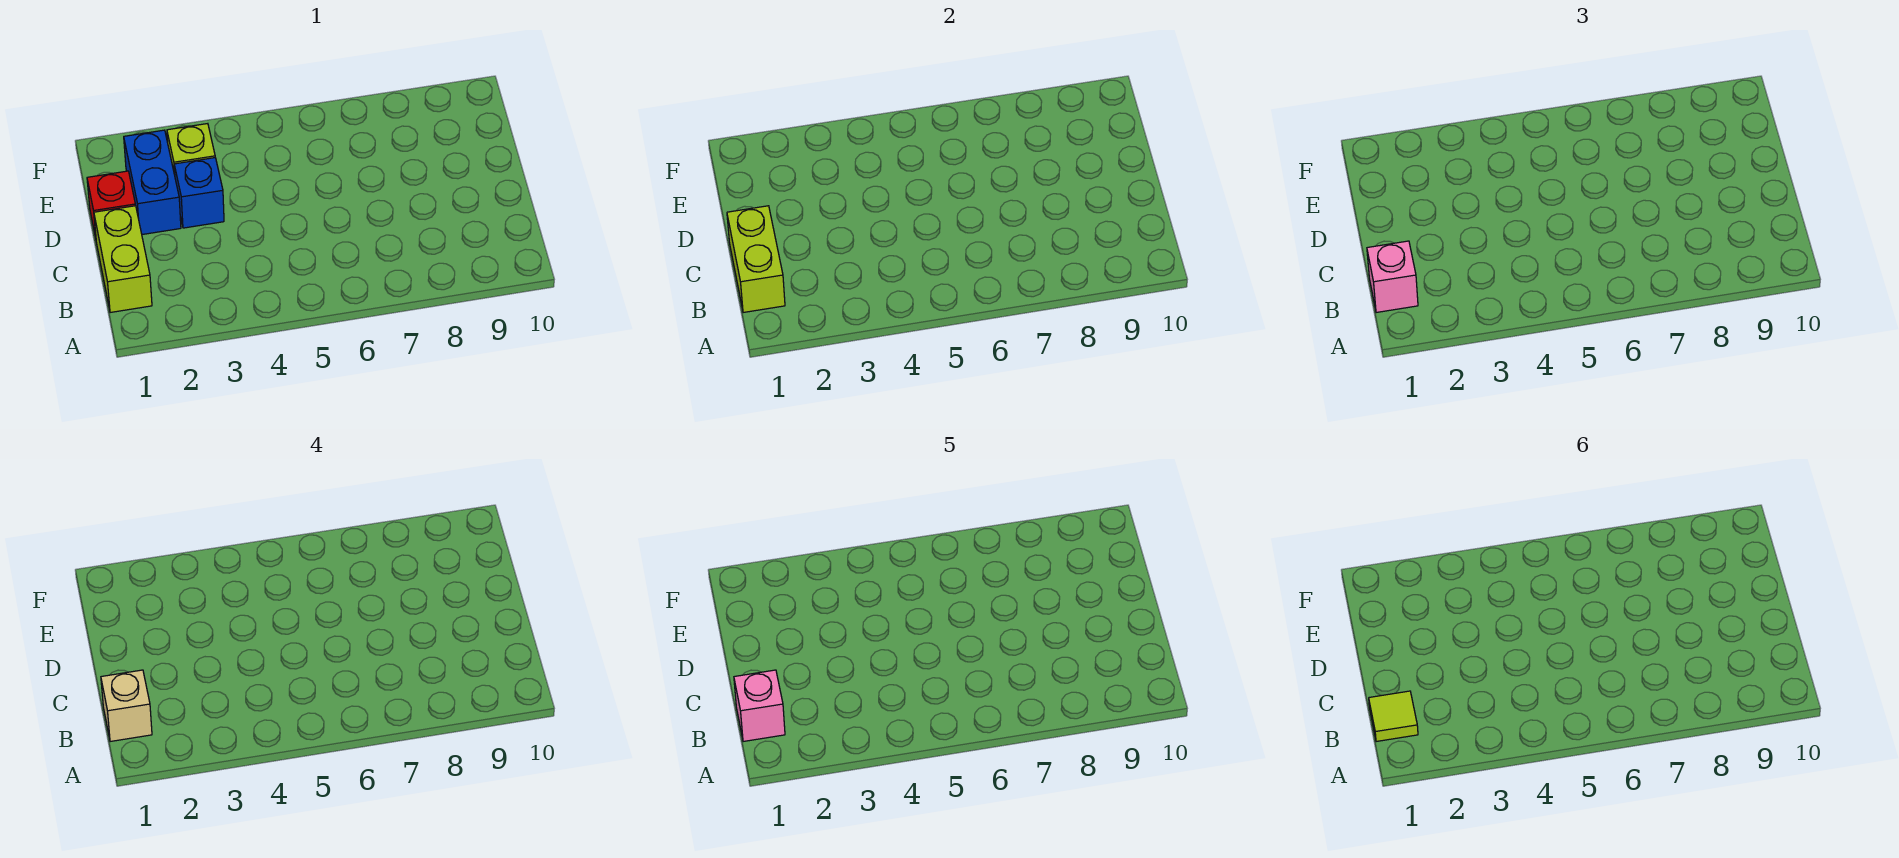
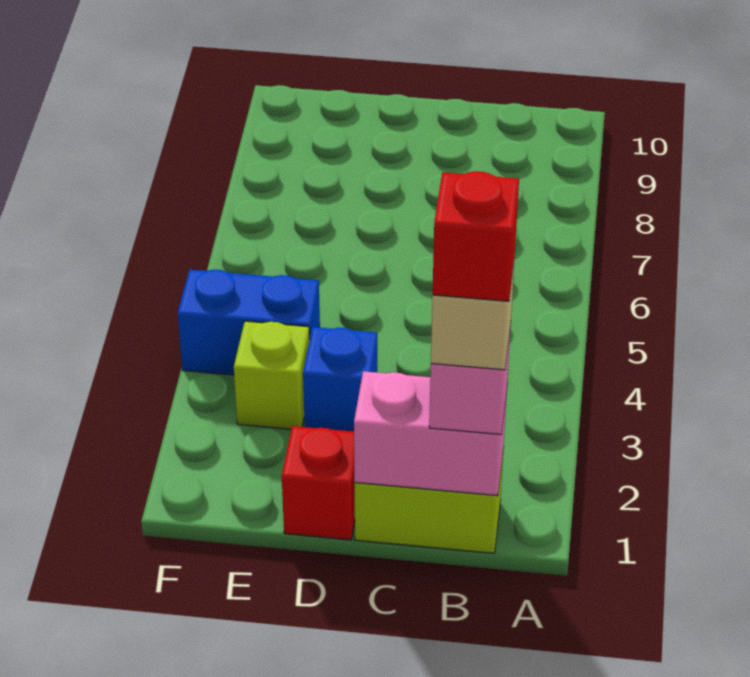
lime 1x2 brick [727,206,785,313] -> pink 1x2 brick [354,371,507,496]
pink 1x1 brick [734,670,785,742] -> red 1x1 brick [433,171,519,301]
lime 1x1 tile [1369,691,1418,742] -> none
blue 1x2 brick [124,130,181,235] -> blue 1x2 brick moved to [178,270,320,375]

